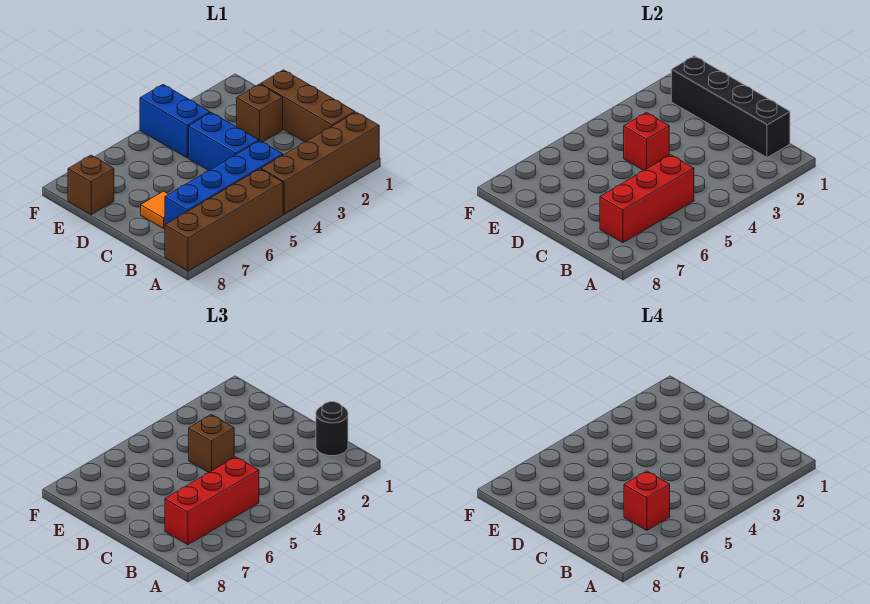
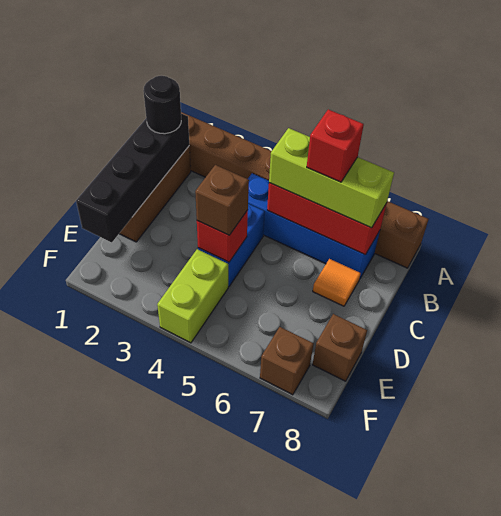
red 1x3 brick [165,457,259,545] -> lime 1x3 brick [269,128,394,228]
brown 1x1 brick [237,84,283,142] -> brown 1x1 brick moved to [260,327,314,395]
blue 1x2 brick [140,85,210,158] -> lime 1x2 brick [157,249,228,343]

